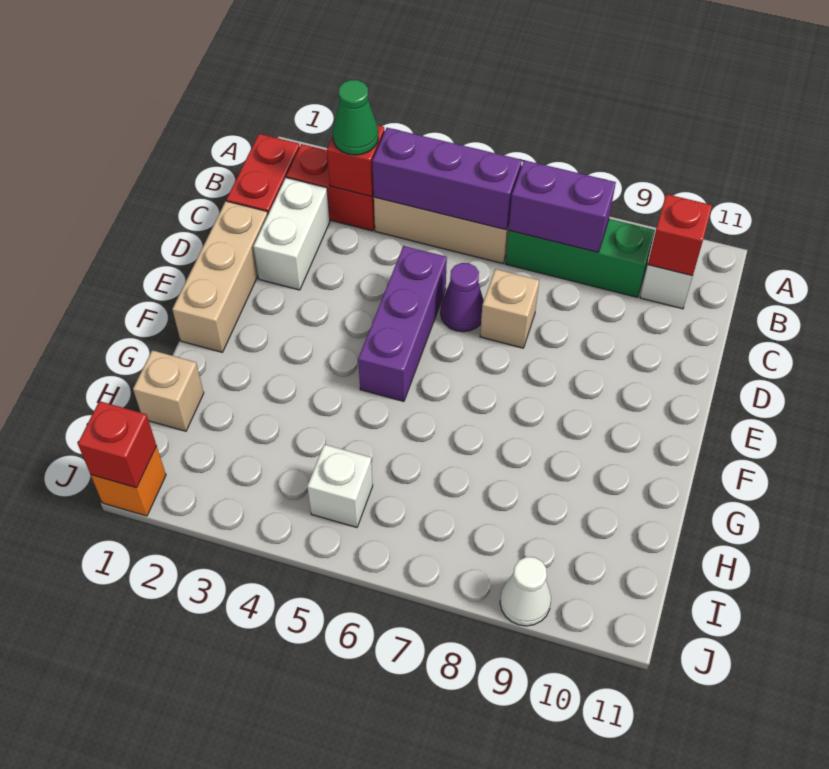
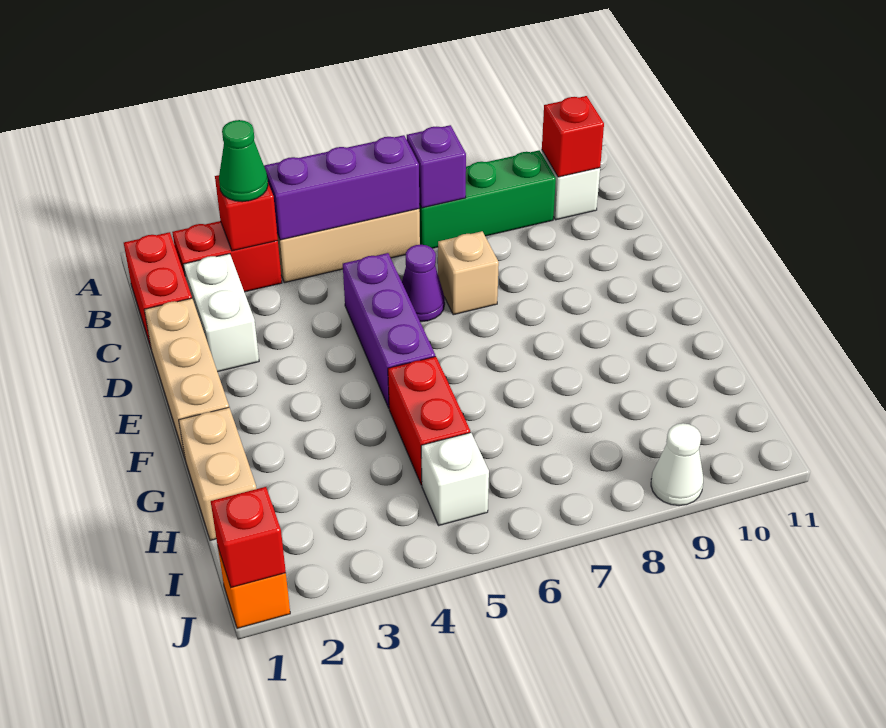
purple 1x2 brick [509,160,616,252] -> purple 1x1 brick [407,125,466,208]
none -> red 1x2 brick [388,356,470,485]
tan 1x1 brick [133,350,204,431] -> tan 1x2 brick [179,407,256,540]

